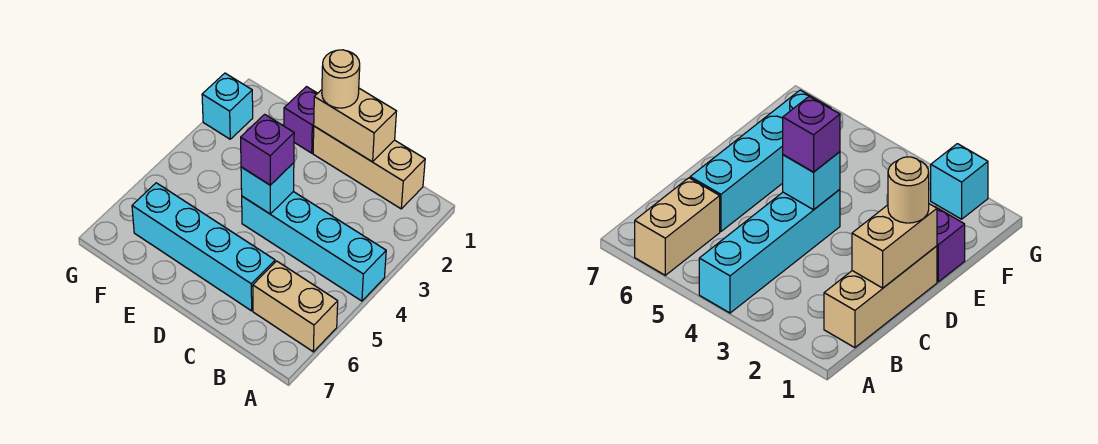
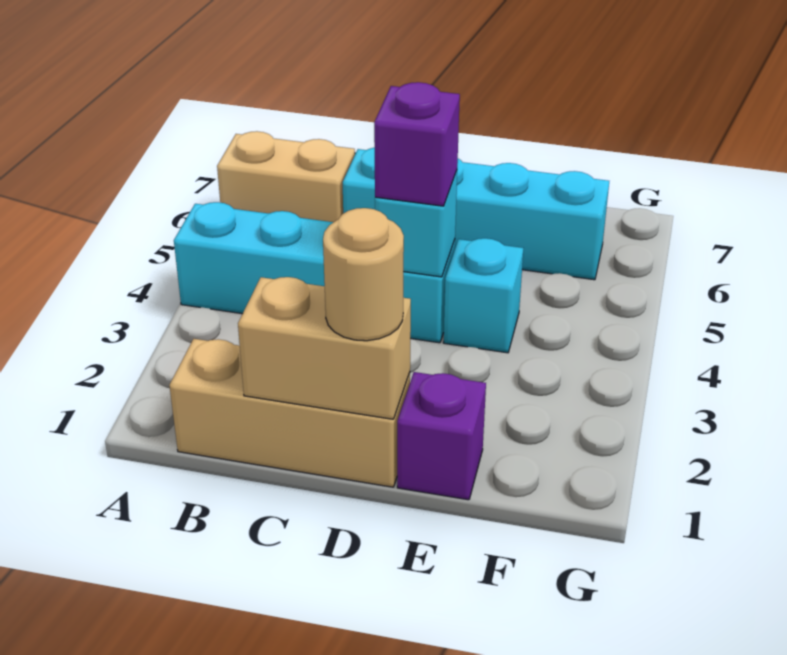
cyan 1x1 brick [202,73,253,139] -> cyan 1x1 brick moved to [443,238,523,353]

